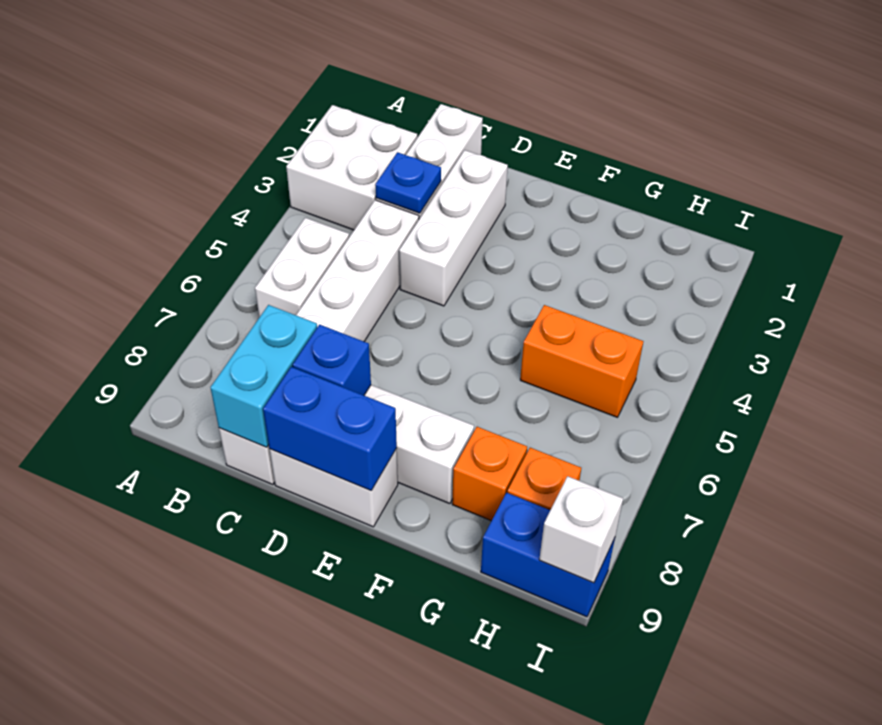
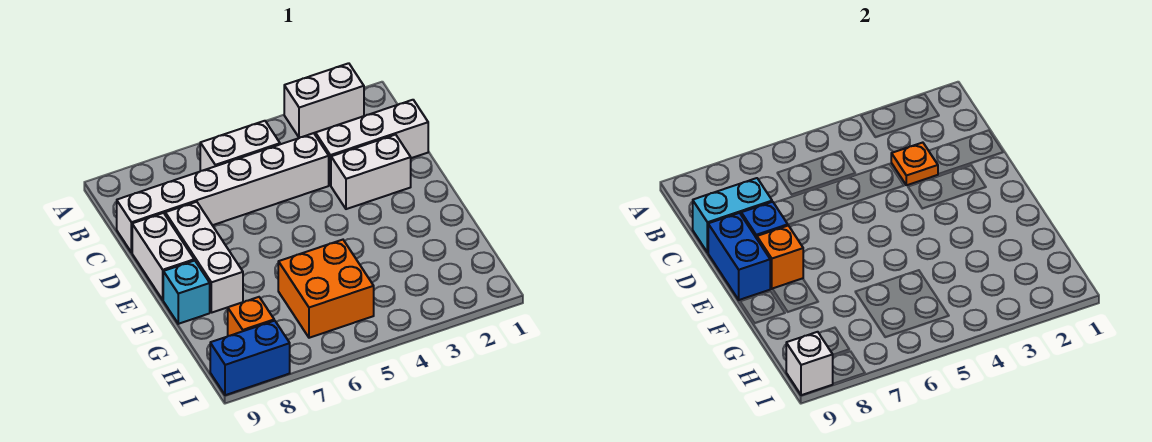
white 2x2 brick [286,105,417,230] -> white 1x2 brick [284,63,364,138]
blue 1x1 plate [375,152,441,213] -> orange 1x1 plate [891,143,938,185]
white 1x3 brick [399,150,508,306] -> white 1x2 brick [331,135,411,209]
none -> cyan 1x1 brick [163,260,210,324]
orange 1x2 brick [520,305,643,417] -> orange 2x2 brick [278,240,374,338]
orange 1x1 brick [452,427,527,521] -> orange 1x1 brick moved to [757,226,803,289]
blue 1x2 brick [481,493,615,617] -> blue 1x2 brick turned to [210,321,290,395]

